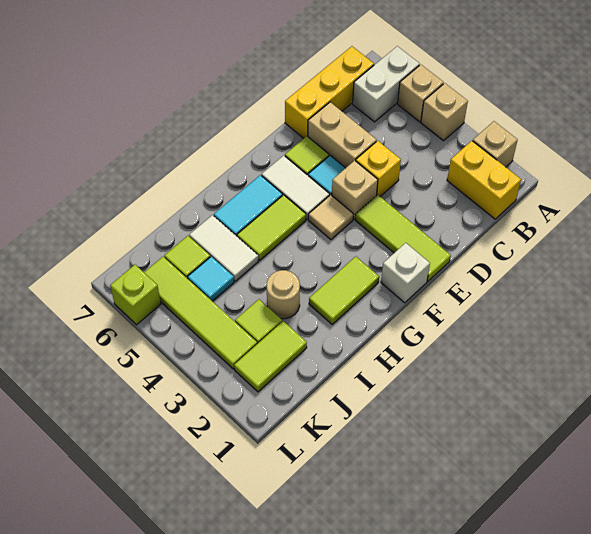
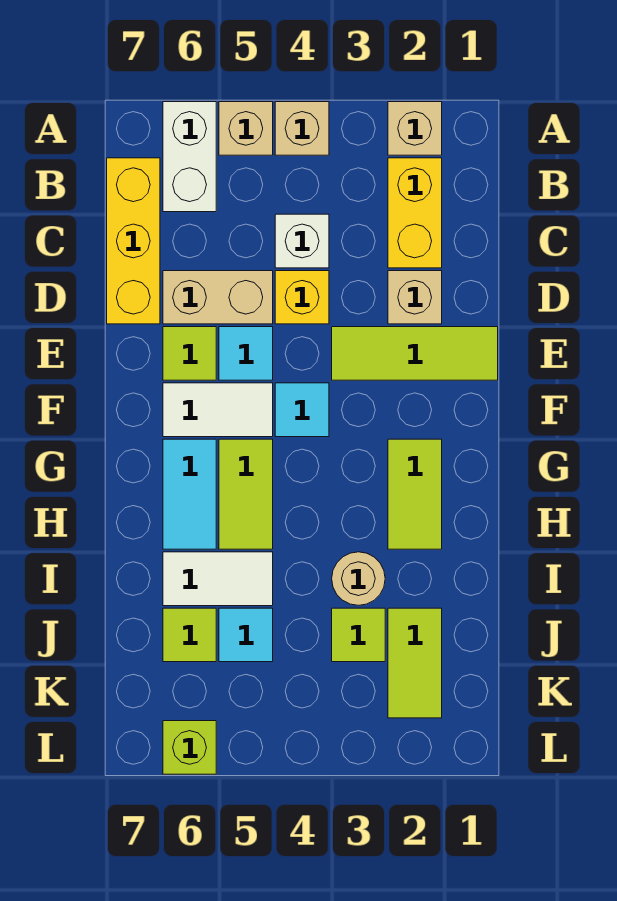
yellow 1x2 brick [447,141,521,219] -> yellow 1x2 brick turned to [388,158,442,268]
tan 1x1 brick [332,161,378,219] -> tan 1x1 brick moved to [388,271,442,324]
white 1x1 brick [381,243,430,303] -> white 1x1 brick moved to [275,214,329,268]
tan 1x1 tile [308,195,354,240] -> cyan 1x1 tile [275,383,329,437]
lime 1x4 tile [144,257,257,369] -> none

